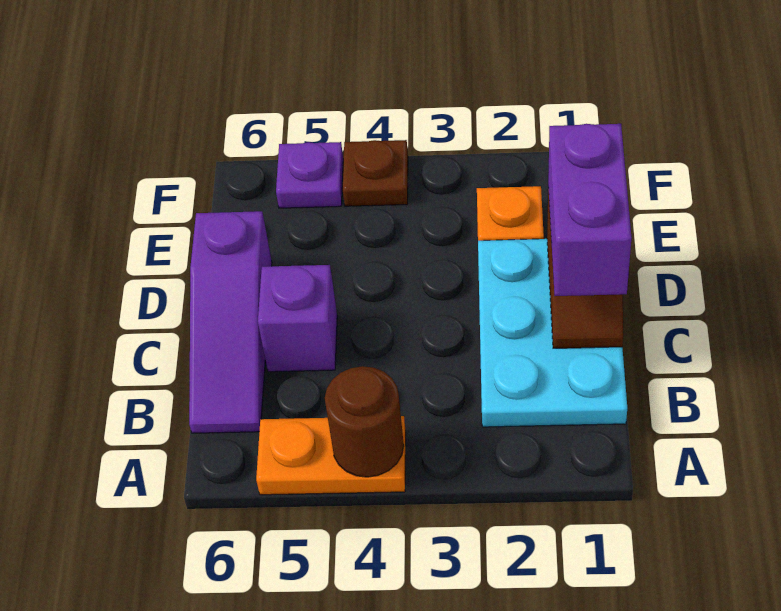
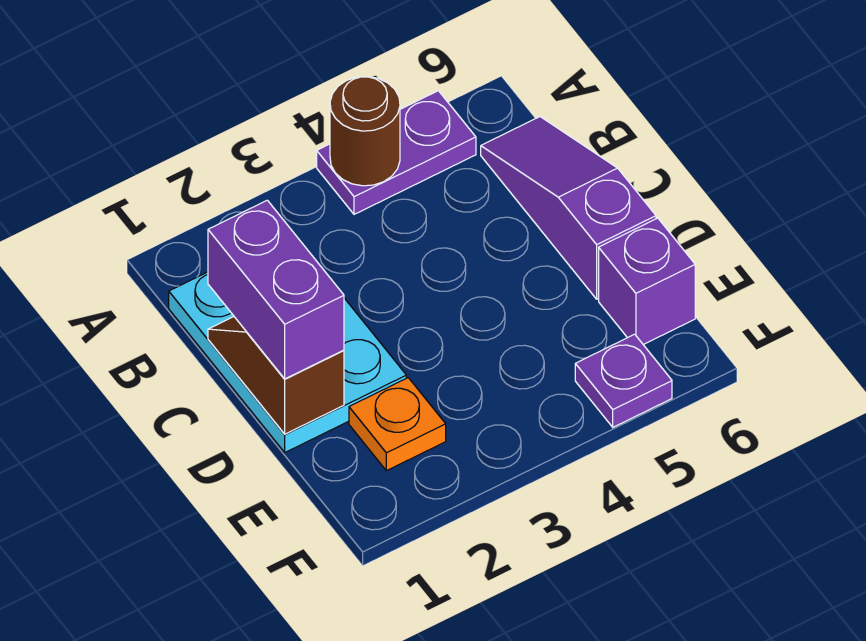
orange 1x2 plate [256,416,406,495] -> purple 1x2 plate [317,91,476,214]
purple 1x1 brick [258,265,337,372] -> purple 1x1 brick moved to [599,218,695,345]
brown 1x1 plate [343,140,408,206] -> none

